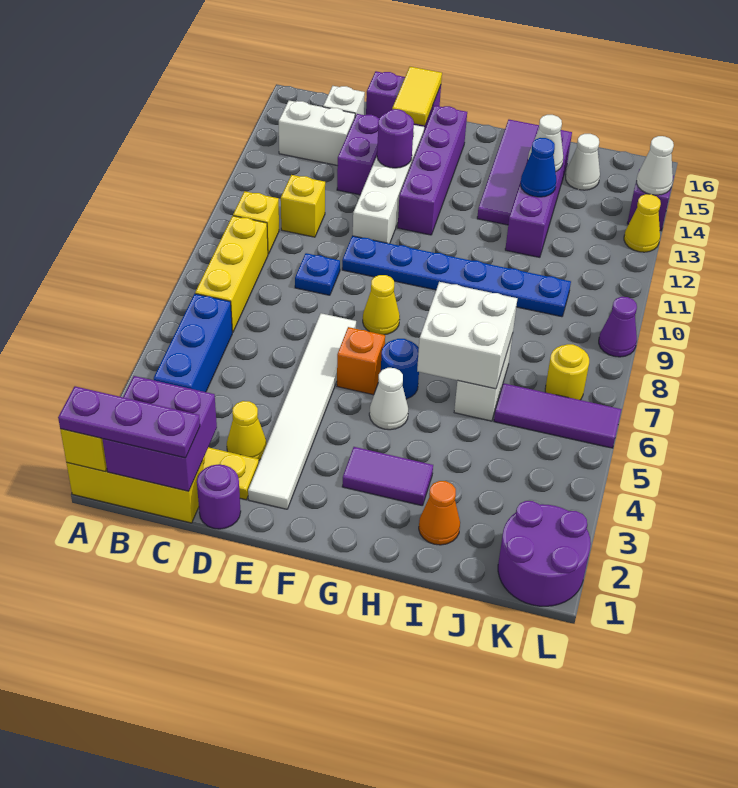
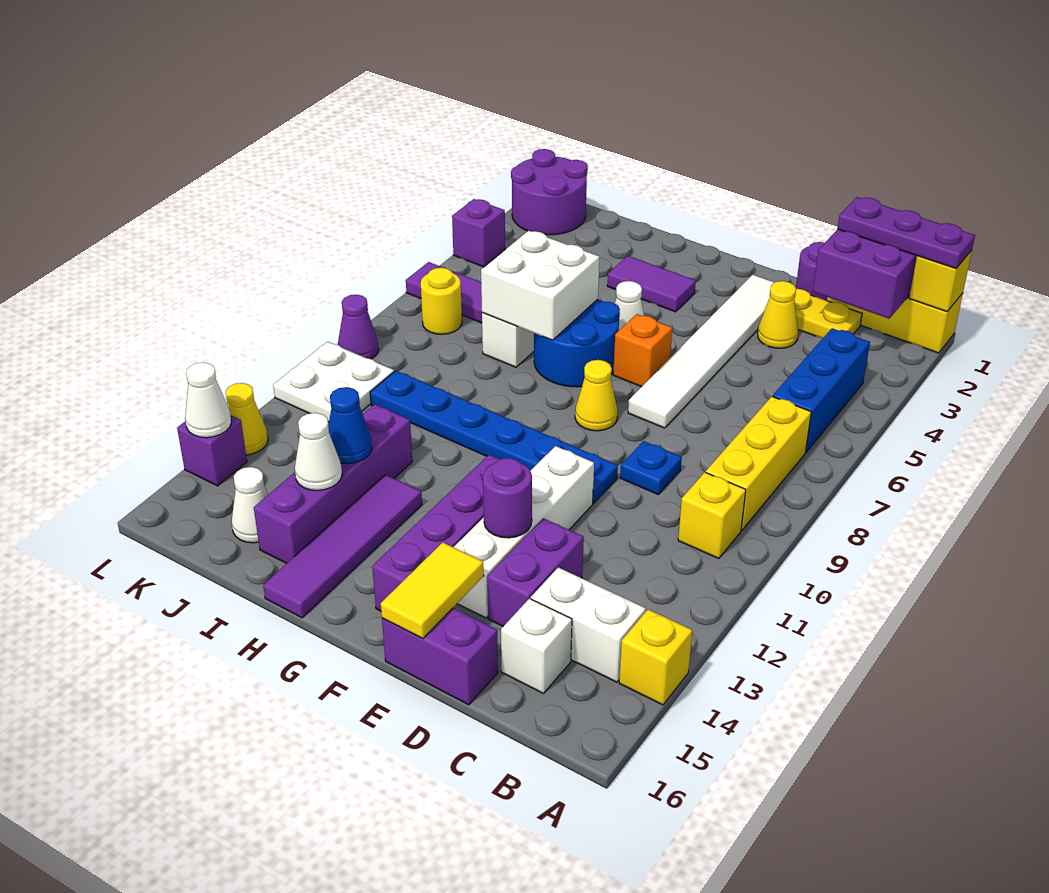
yellow 1x1 brick [281,175,325,237] -> yellow 1x1 brick moved to [619,609,692,705]
blue 1x1 round brick [381,339,419,399] -> blue 2x2 round brick [534,299,620,387]
orange 1x1 cone [419,481,460,545] -> none
none -> white 2x2 plate [273,342,394,422]
none -> purple 1x1 brick [452,199,505,267]

